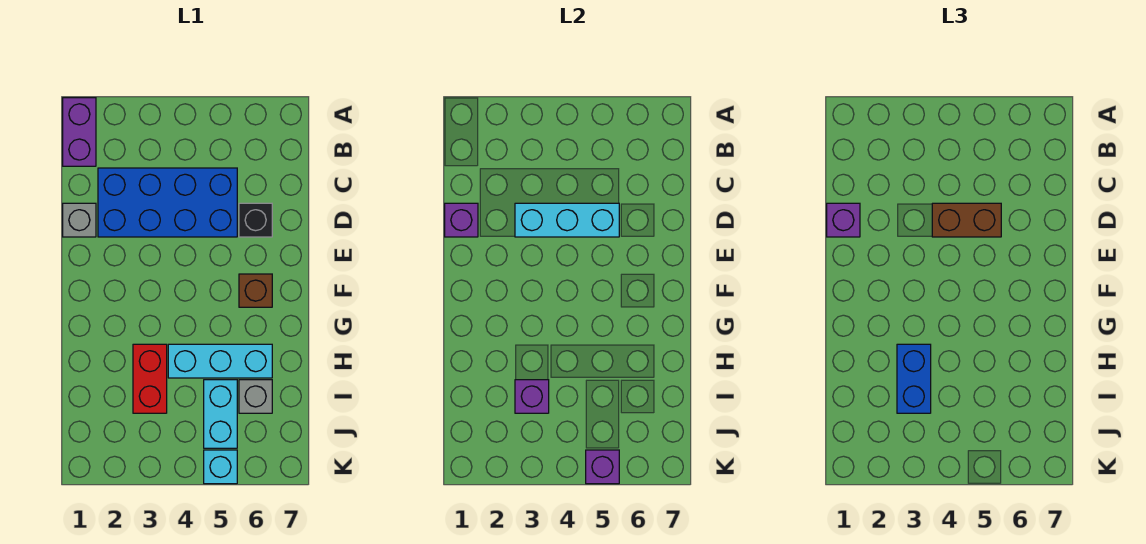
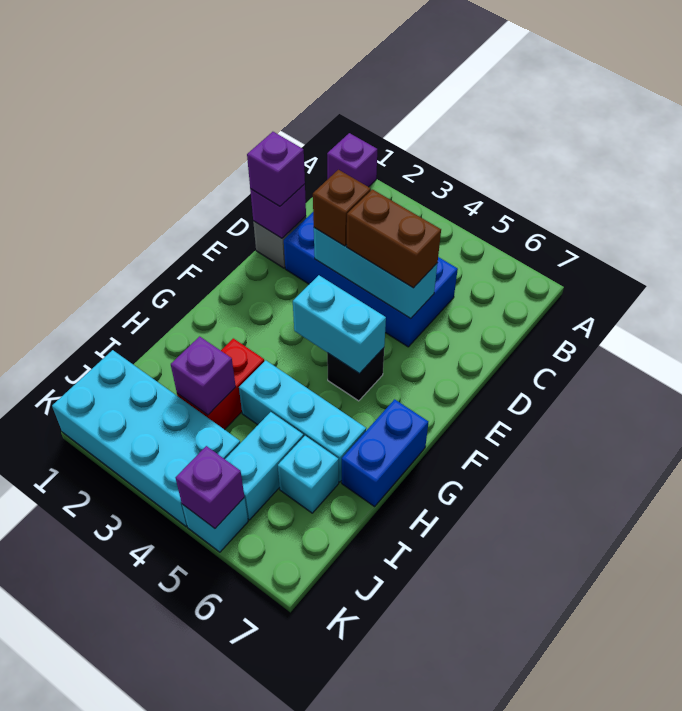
purple 1x2 brick [63,98,96,166] -> purple 1x1 brick [327,133,377,187]
black 1x1 brick [239,203,272,237] -> black 1x1 brick moved to [327,348,384,401]
none -> cyan 1x2 brick [293,275,386,374]
brown 1x1 brick [239,274,272,307] -> brown 1x1 brick moved to [313,170,371,246]
blue 1x2 brick [897,344,931,413] -> blue 1x2 brick moved to [342,399,428,507]
grey 1x1 brick [239,380,272,413] -> cyan 1x1 brick [278,436,339,513]
none -> cyan 2x4 brick [52,350,240,526]

